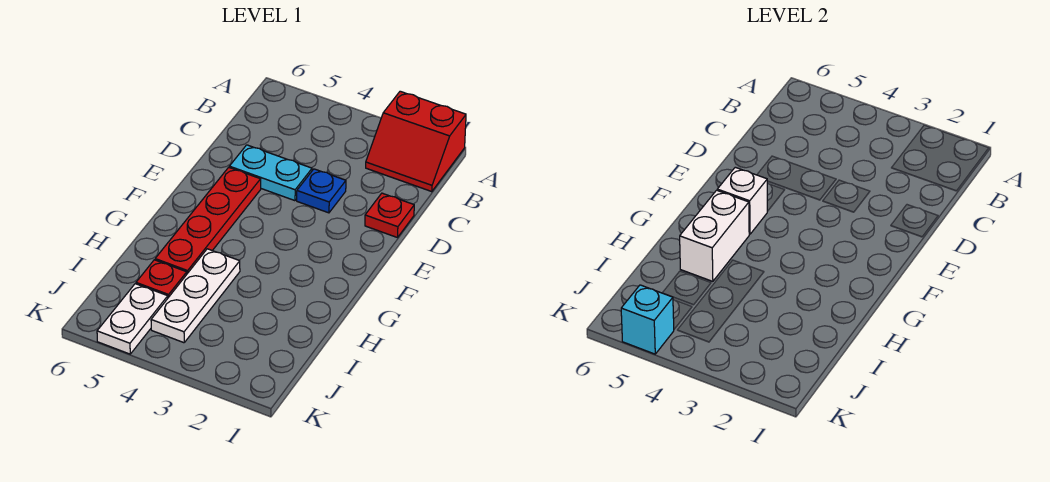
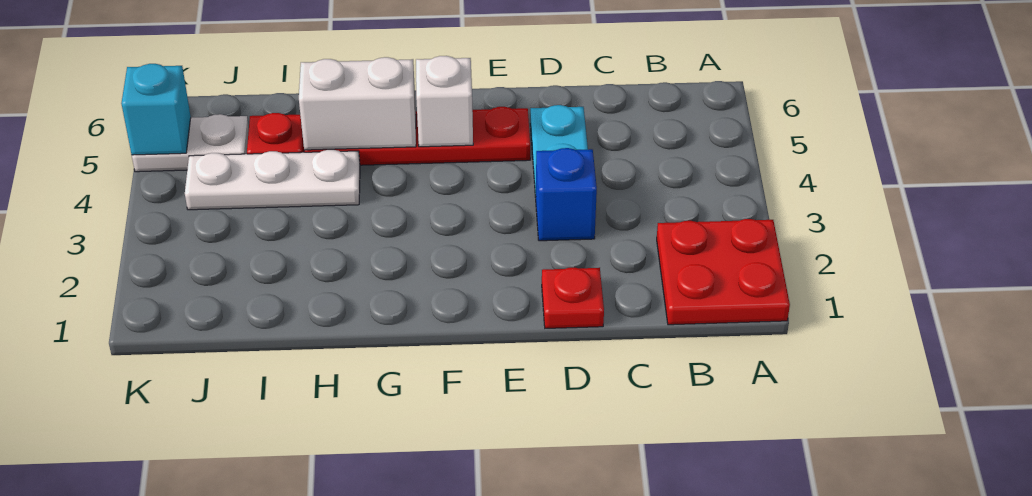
red 2x2 slope [366,91,466,192] -> red 2x2 plate [657,219,790,325]
blue 1x1 plate [297,169,346,213] -> blue 1x1 brick [536,148,597,241]

